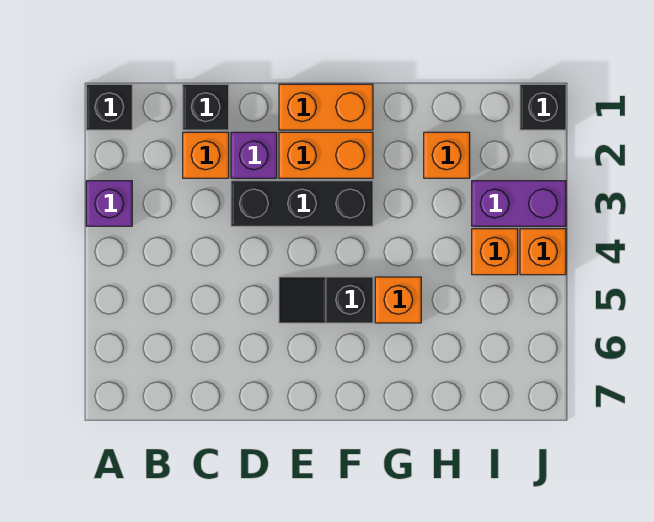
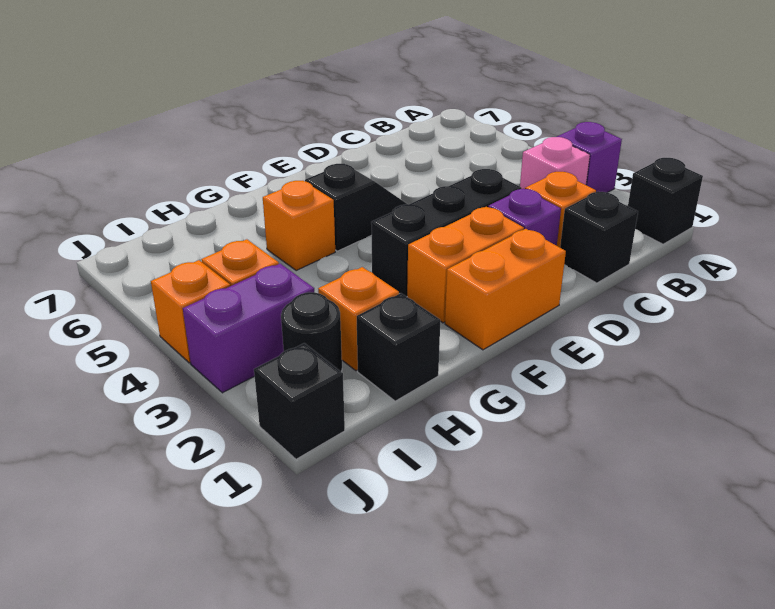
none -> pink 1x1 brick [520,137,590,189]
none -> black 1x1 brick [357,293,440,401]
none -> black 1x1 round brick [281,292,342,372]

